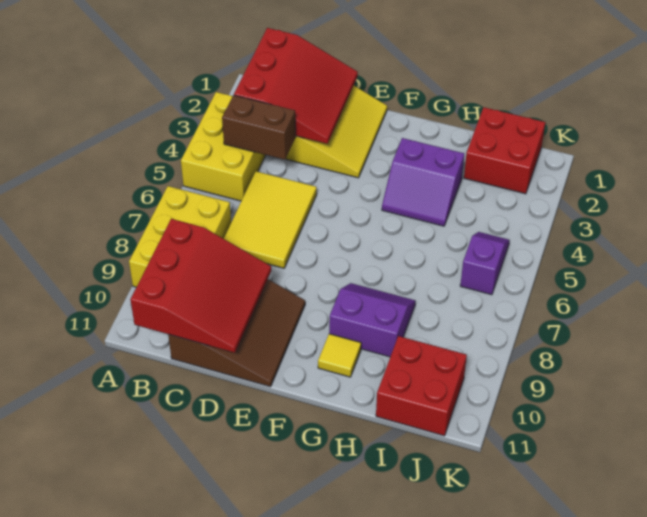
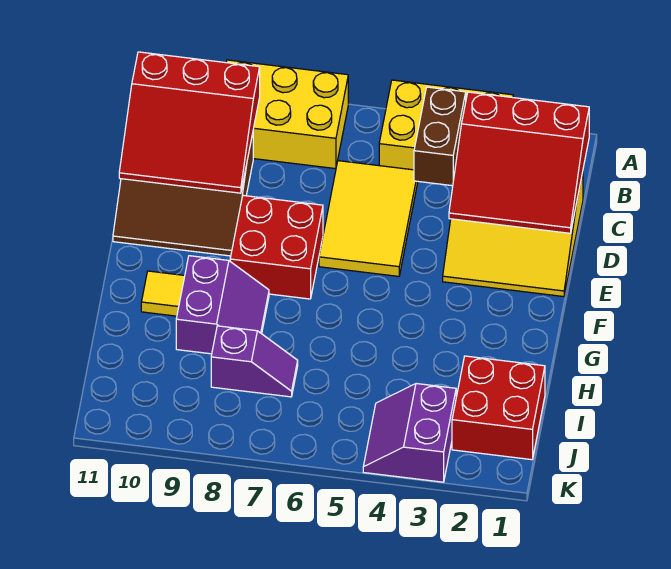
yellow 2x3 tile [224,171,317,268] -> yellow 2x3 tile turned to [319,161,418,276]
purple 2x2 slope [382,138,464,226] -> purple 2x2 slope moved to [363,384,456,482]
red 2x2 brick [376,336,467,436] -> red 2x2 brick moved to [230,195,323,299]
purple 1x2 slope [460,232,510,295] -> purple 1x2 slope moved to [211,326,298,397]

